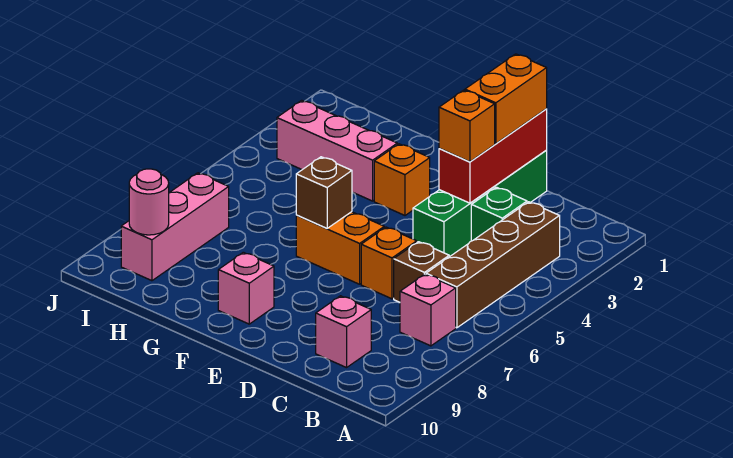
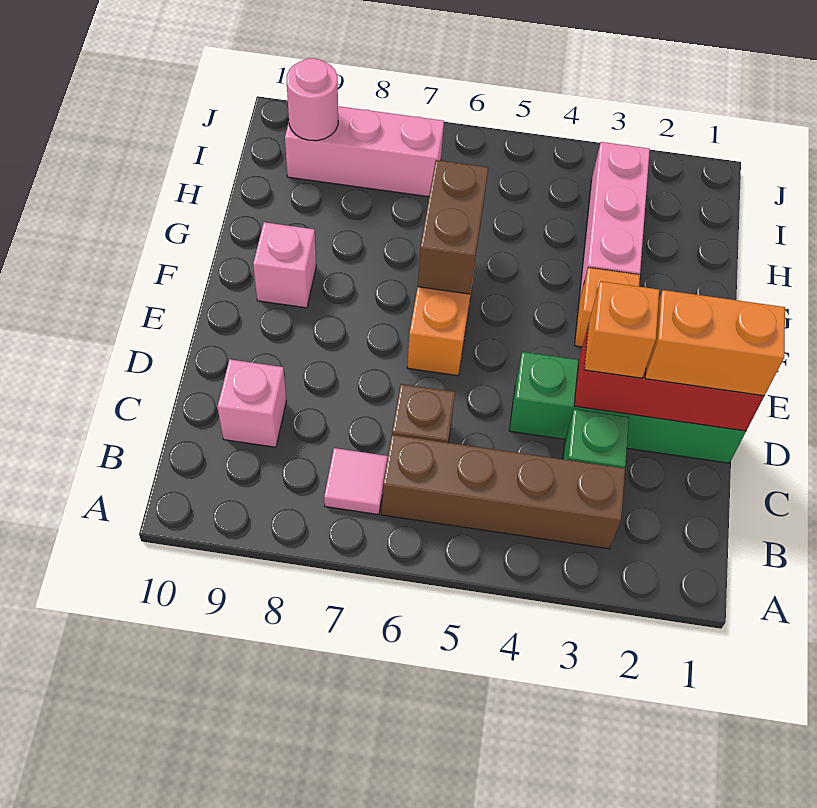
pink 1x1 brick [400,274,456,346] -> pink 1x1 tile [324,448,388,515]
orange 1x1 brick [361,227,417,299] -> none
brown 1x1 brick [296,157,352,228] -> brown 1x2 brick [418,160,488,294]

